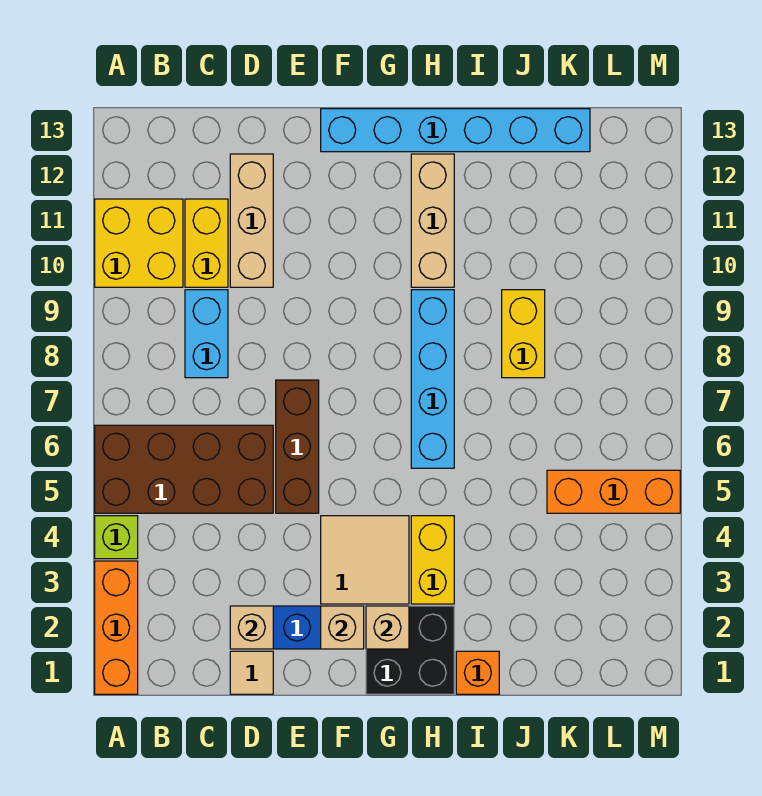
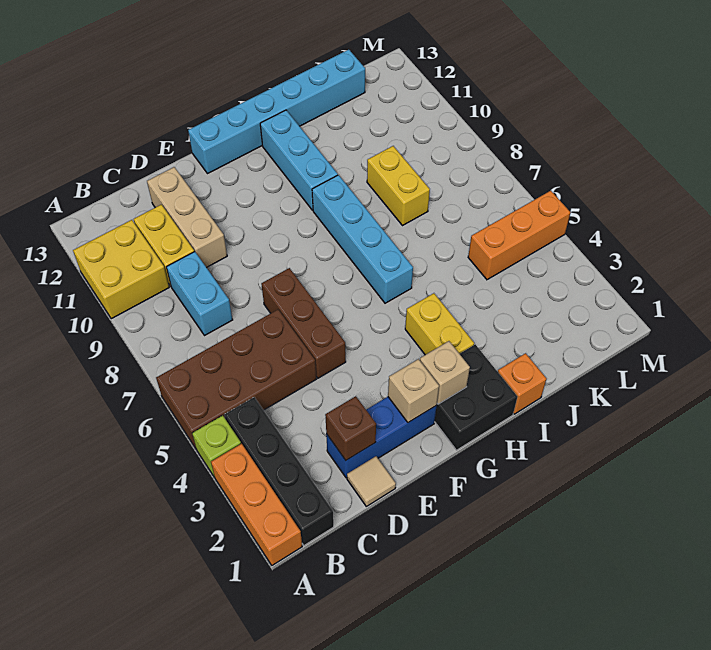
none -> black 1x4 brick [224,397,334,545]
tan 1x1 brick [230,606,273,649] -> brown 1x1 brick [325,396,376,460]
tan 2x2 tile [321,516,409,604] -> none
tan 1x3 brick [411,154,454,287] -> cyan 1x3 brick [260,110,338,210]

